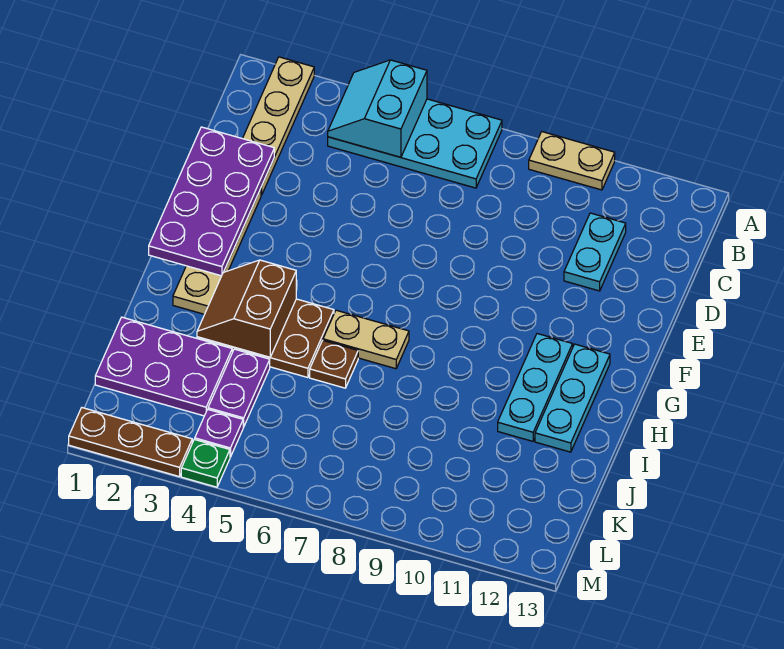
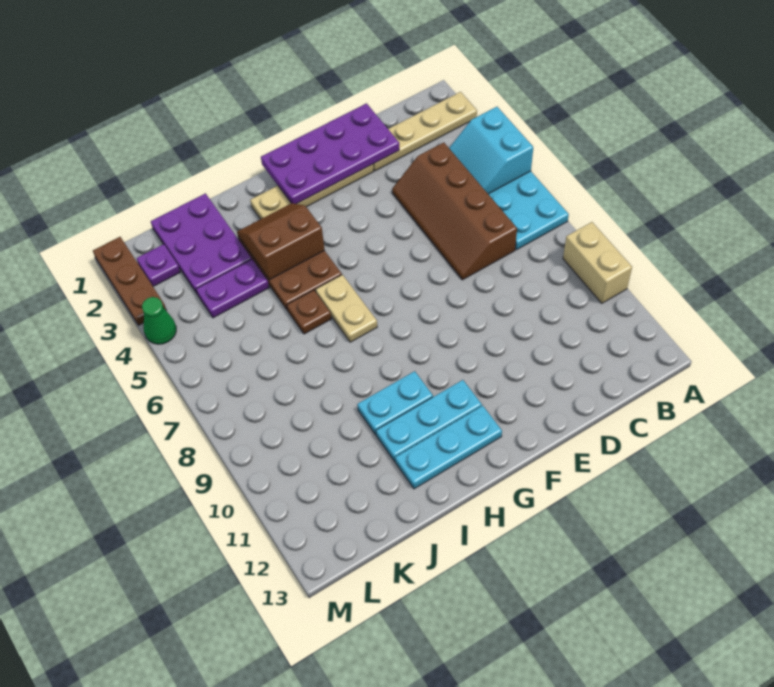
cyan 2x2 slope [328,60,427,157] -> cyan 2x2 slope turned to [449,107,533,194]
tan 1x2 plate [529,132,615,190] -> tan 1x2 brick [563,222,632,303]
none -> brown 2x4 slope [392,142,517,280]
cyan 1x2 plate [564,213,626,291] -> cyan 1x2 plate moved to [357,371,433,435]
purple 1x1 plate [195,410,243,457] -> purple 1x1 plate moved to [136,244,180,286]
green 1x1 plate [181,439,230,487] -> green 1x1 cone [142,297,176,344]

